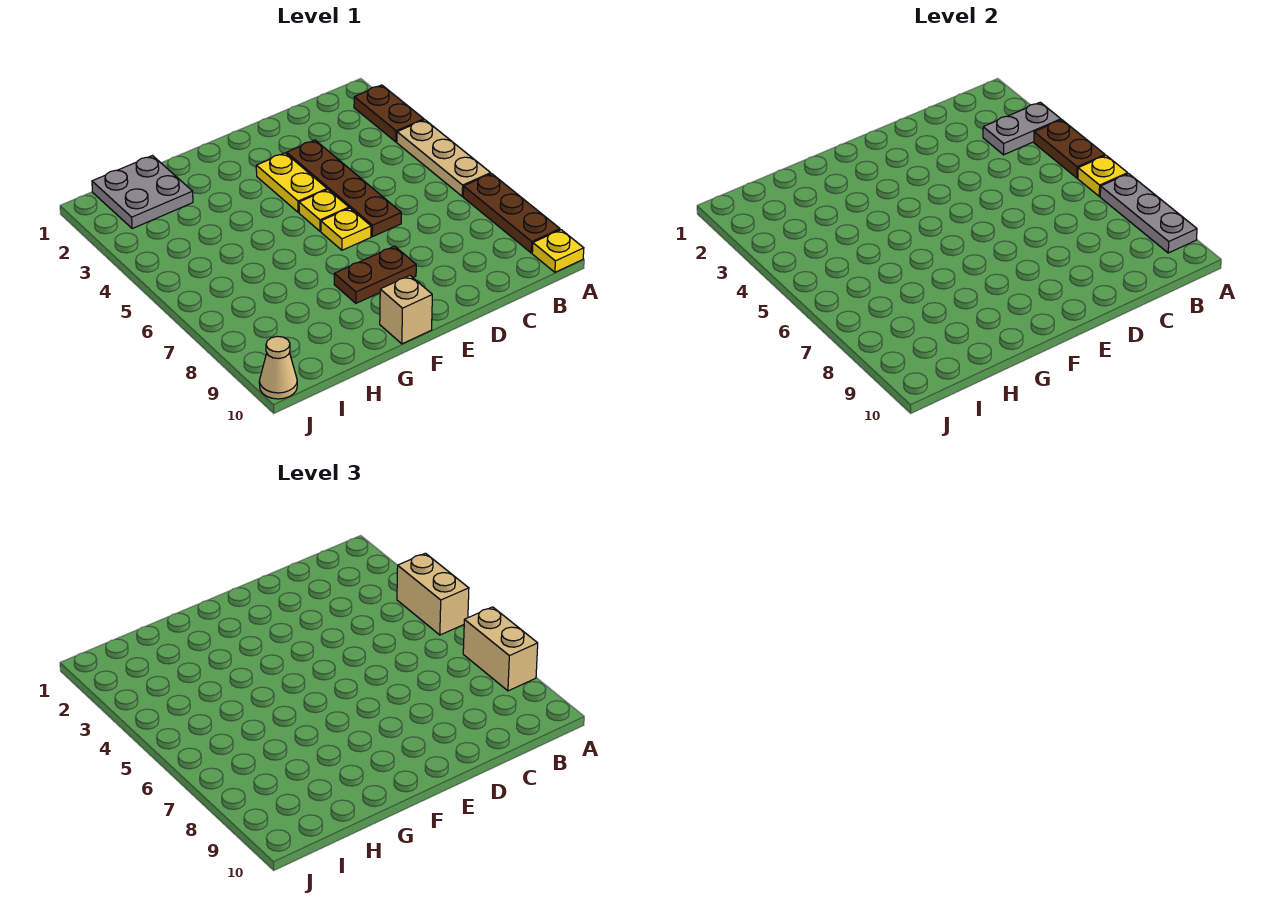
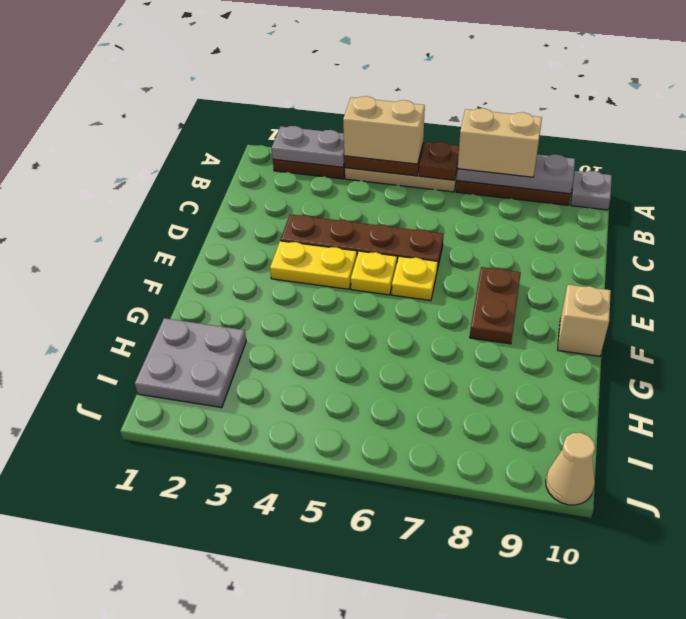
grey 1x2 plate [983,102,1061,155] -> grey 1x2 plate turned to [271,126,345,167]
yellow 1x1 plate [1078,156,1128,196] -> brown 1x1 plate [419,142,459,180]
yellow 1x1 plate [532,230,584,272] -> grey 1x1 plate [571,171,612,210]

